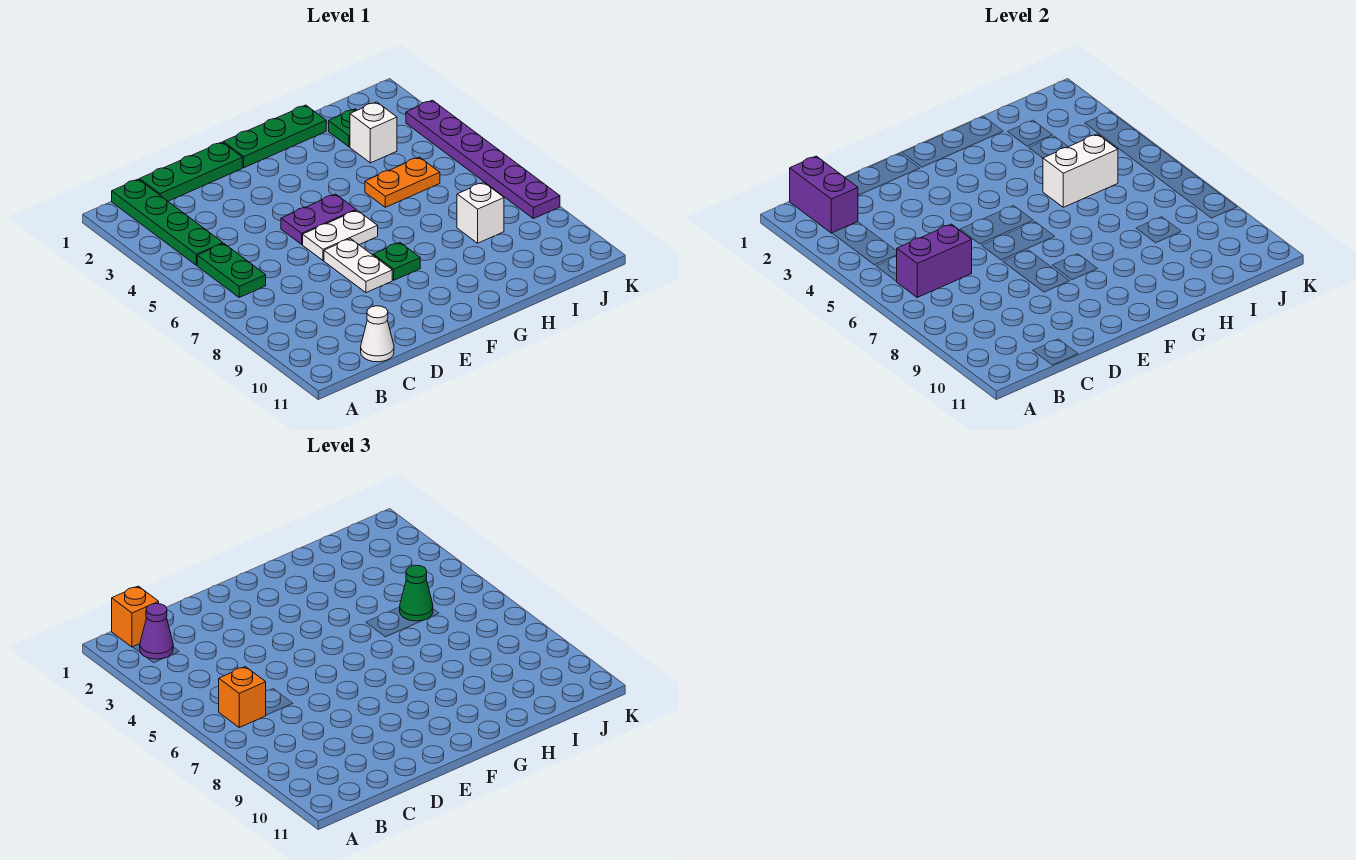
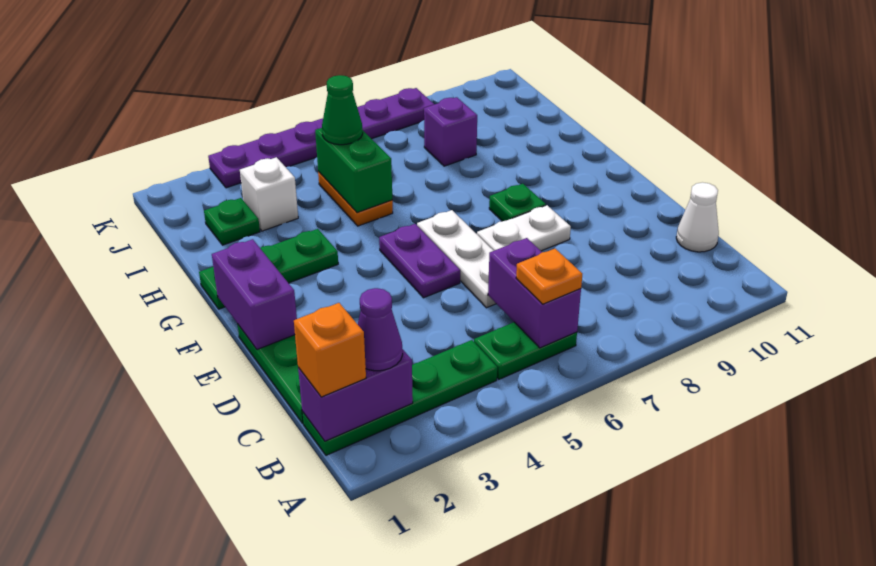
orange 1x1 brick [219,667,266,727] -> orange 1x1 plate [516,249,582,304]
none -> purple 1x2 brick [212,239,297,350]
white 1x2 plate [303,210,378,260] -> white 1x3 plate [417,210,496,308]
green 1x3 plate [223,105,326,168] -> green 1x3 plate turned to [199,229,338,309]
white 1x2 brick [1043,134,1118,207] -> green 1x2 brick [315,128,392,213]
white 1x1 brick [457,182,504,243] -> purple 1x1 brick [424,97,477,166]

